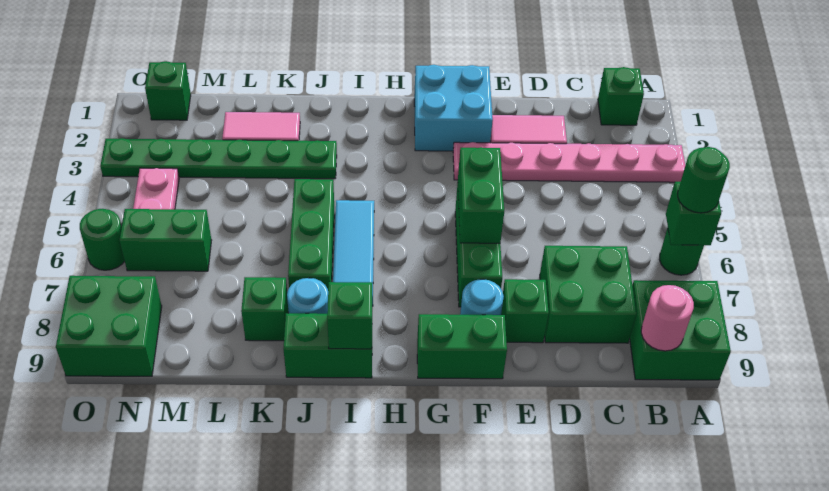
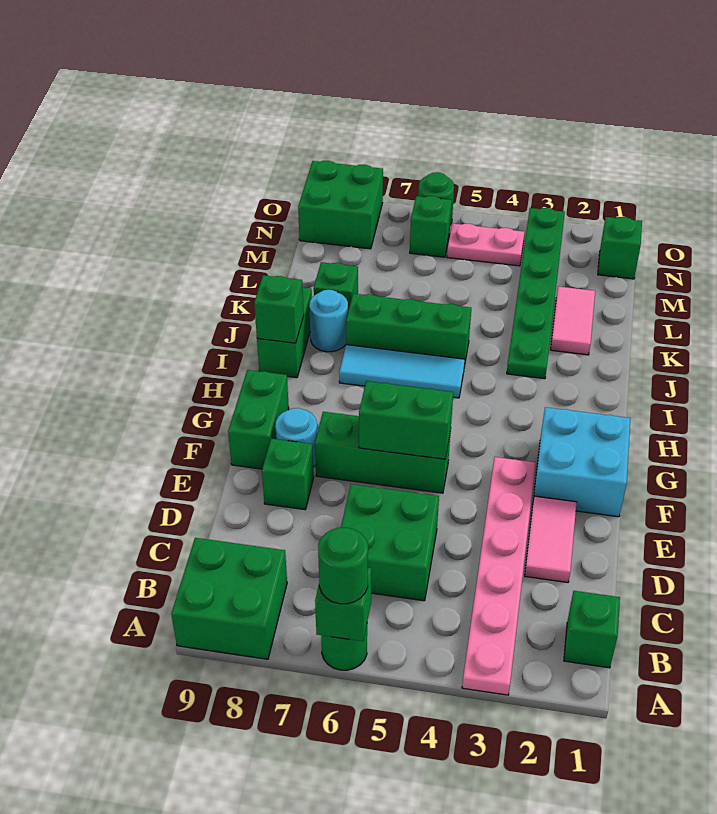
pink 1x1 round brick [641,285,694,351] -> none
green 2x2 brick [540,246,636,343] -> green 2x2 brick moved to [341,484,439,601]
green 1x2 brick [120,209,212,271] -> green 1x1 brick [410,196,452,257]

